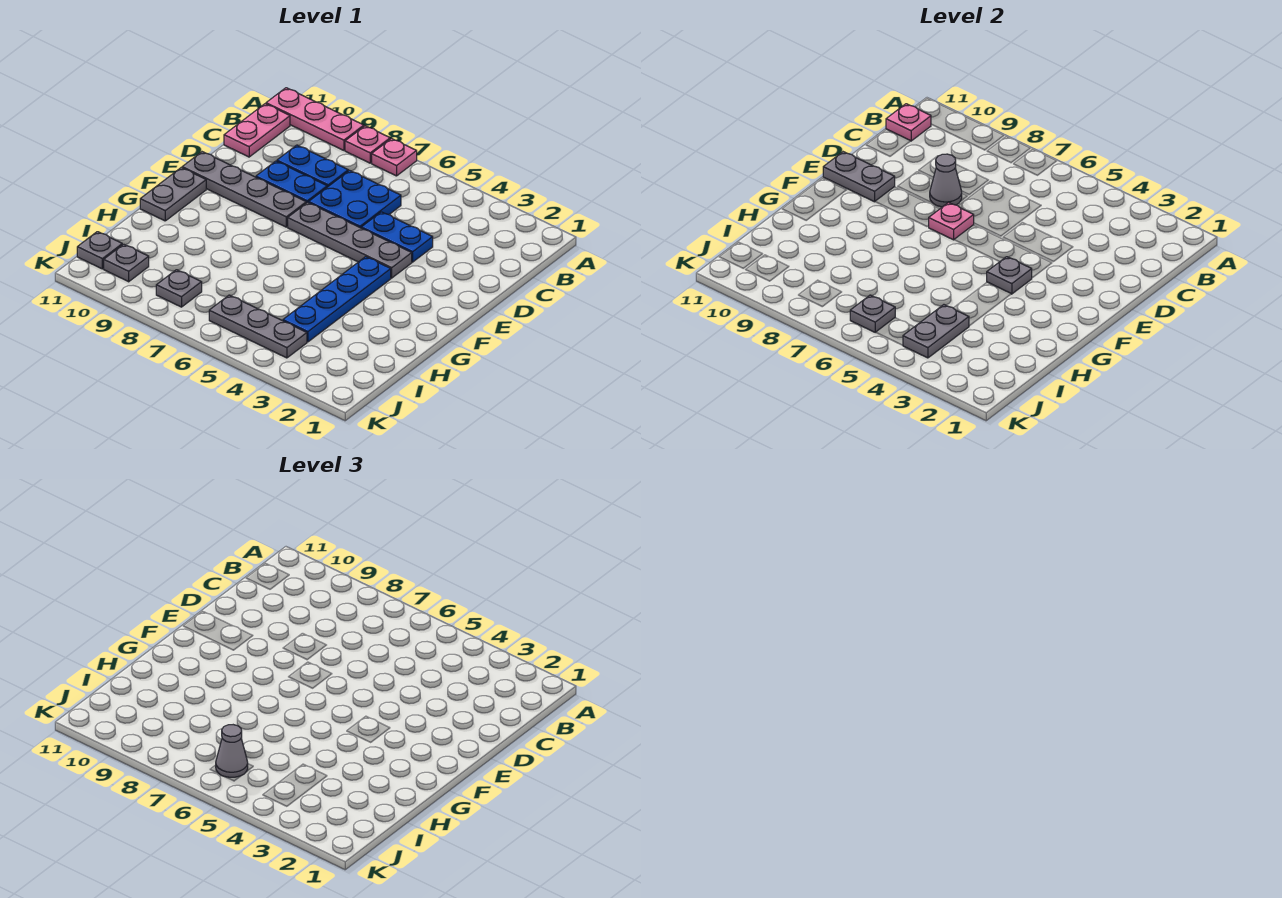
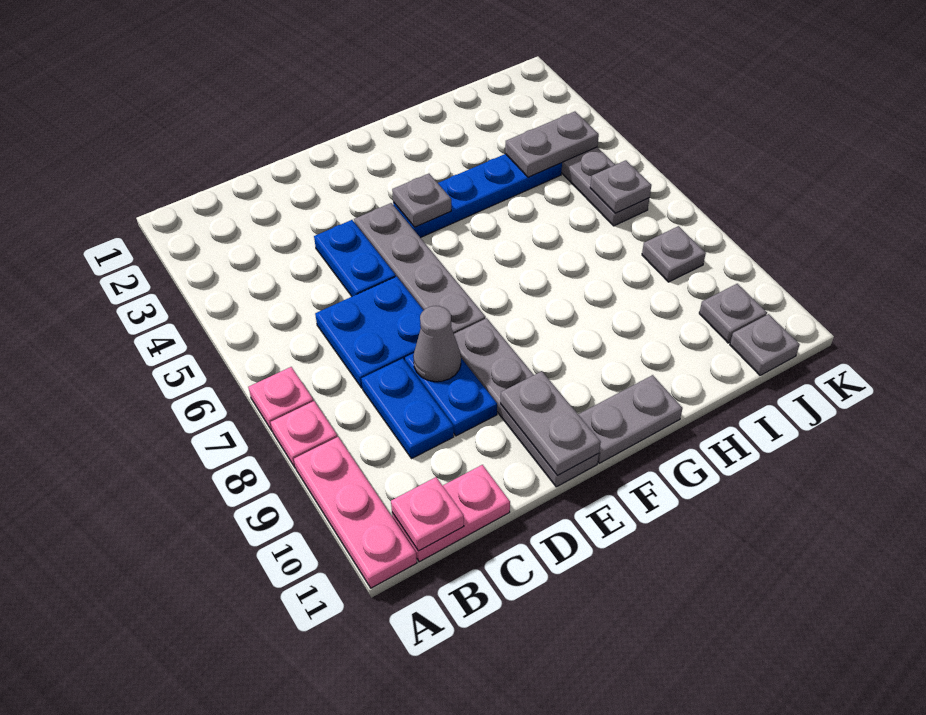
pink 1x1 plate [929,202,974,240] -> none
grey 1x1 cone [216,725,248,777] -> none

